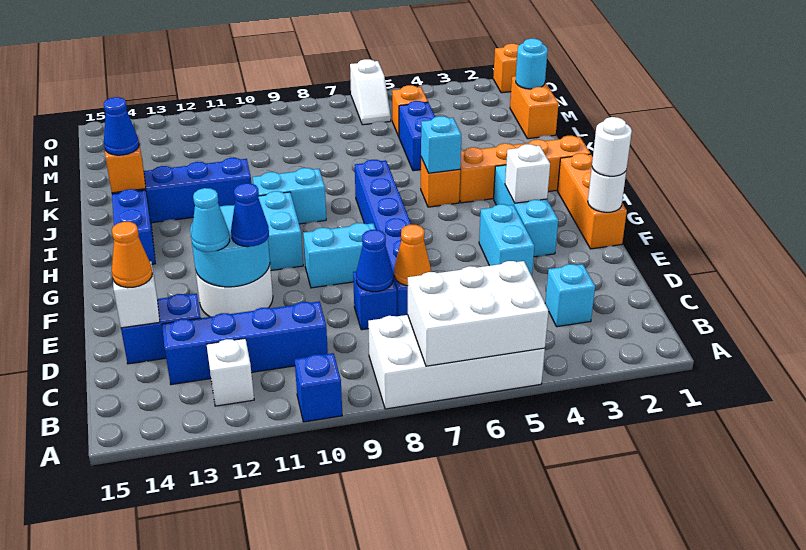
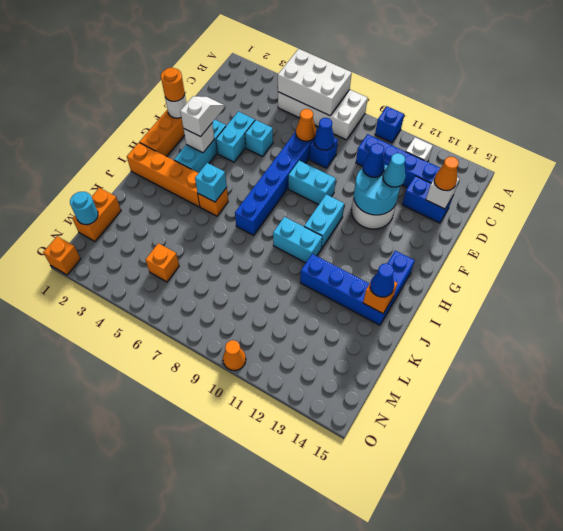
cyan 1x1 brick [545,264,595,327] -> cyan 1x1 brick moved to [245,120,273,157]
white 1x1 round brick [592,117,632,176] -> orange 1x1 round brick [161,68,185,101]
blue 1x2 brick [399,101,435,171] -> none
white 1x2 slope [350,59,391,125] -> white 1x2 slope moved to [180,96,224,137]
none -> orange 1x1 cone [223,340,246,371]

